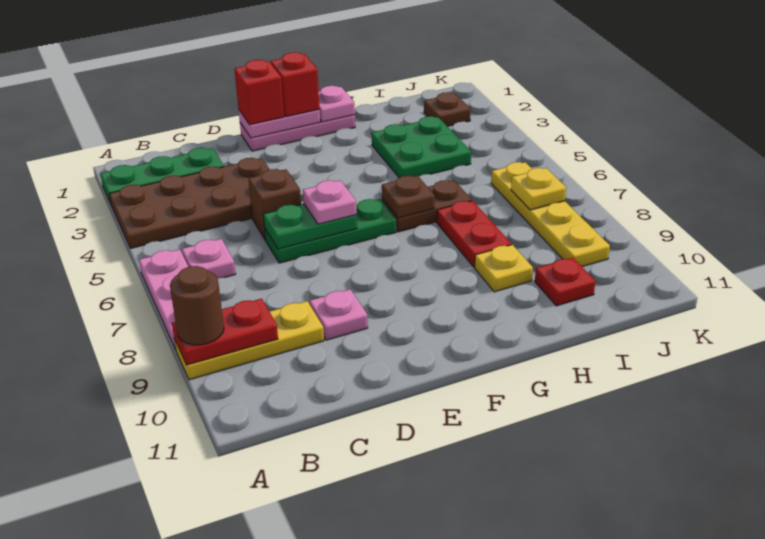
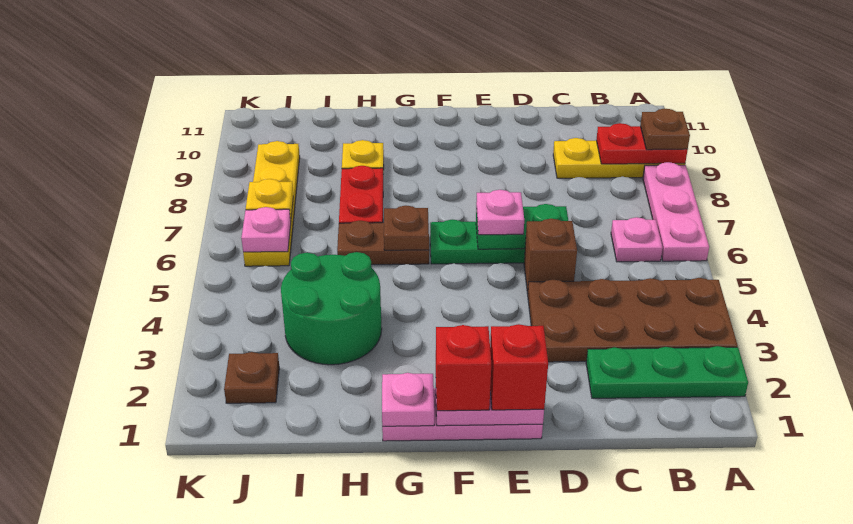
brown 1x1 round brick [170,266,224,345] -> brown 1x1 plate [640,109,690,150]
pink 1x1 plate [310,289,368,340] -> pink 1x1 plate moved to [241,207,291,252]
green 2x2 plate [372,116,471,178] -> green 2x2 round brick [281,252,382,365]
red 1x1 plate [535,258,595,306] -> none

